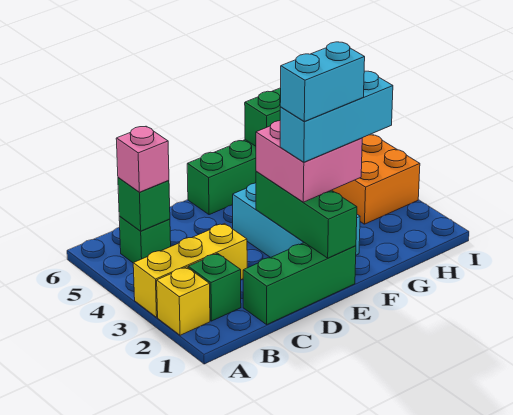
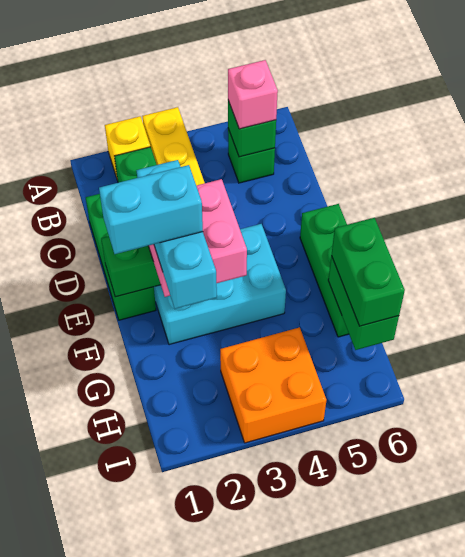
cyan 1x2 brick [280,42,365,121] -> cyan 1x2 brick turned to [99,165,203,254]
none -> green 1x2 brick [332,218,405,326]

